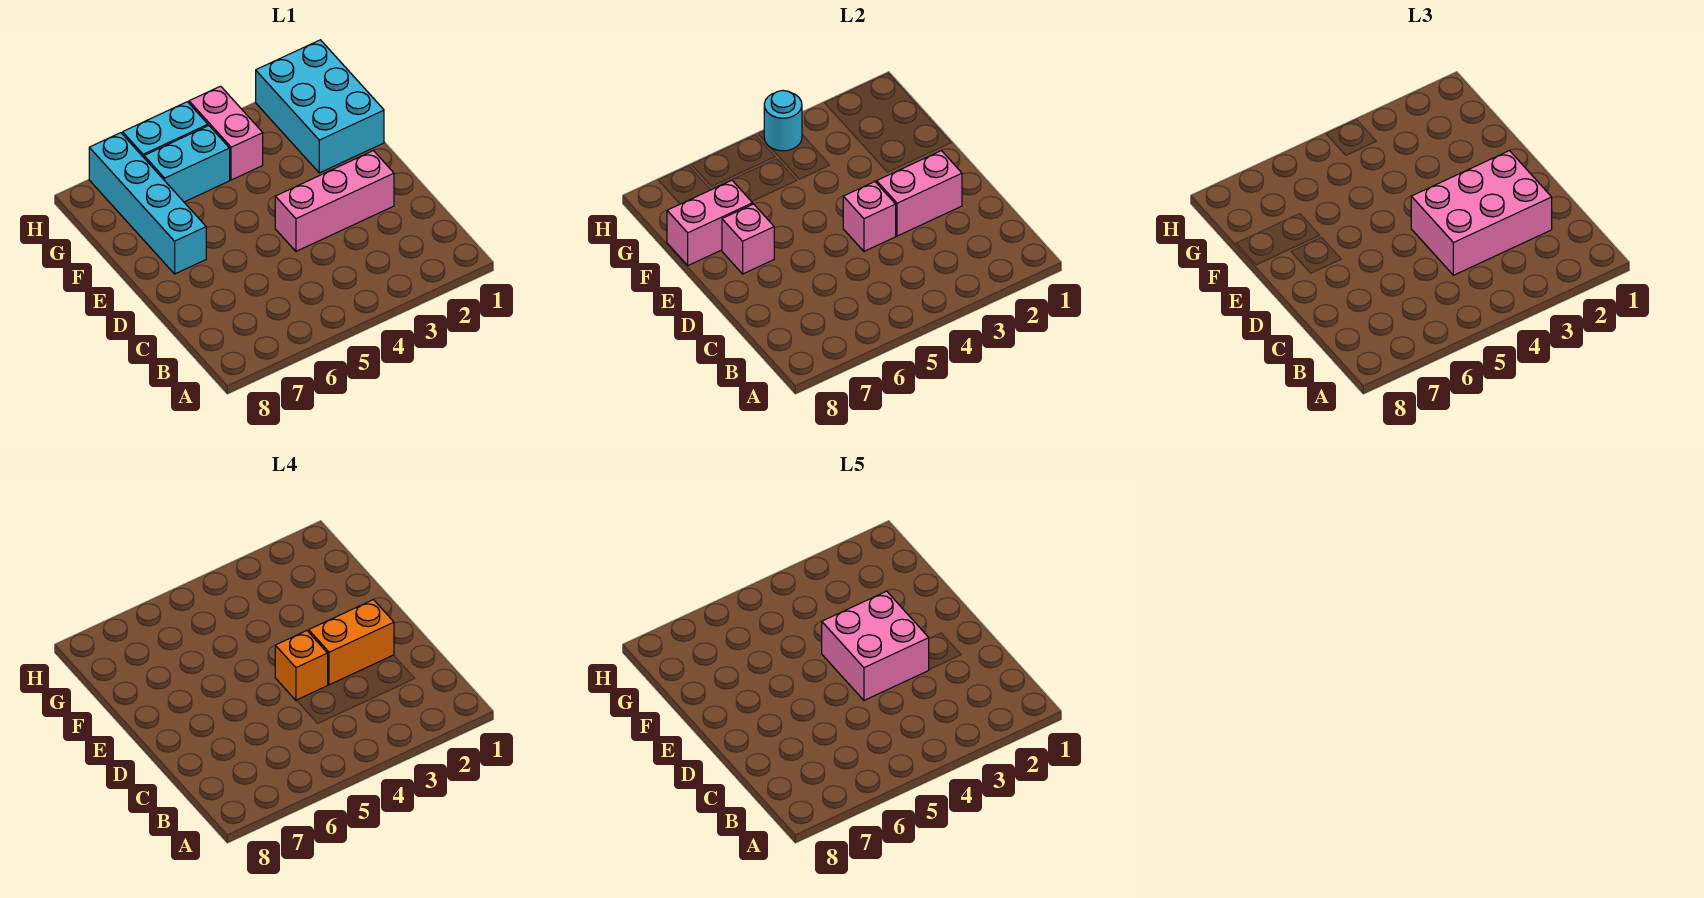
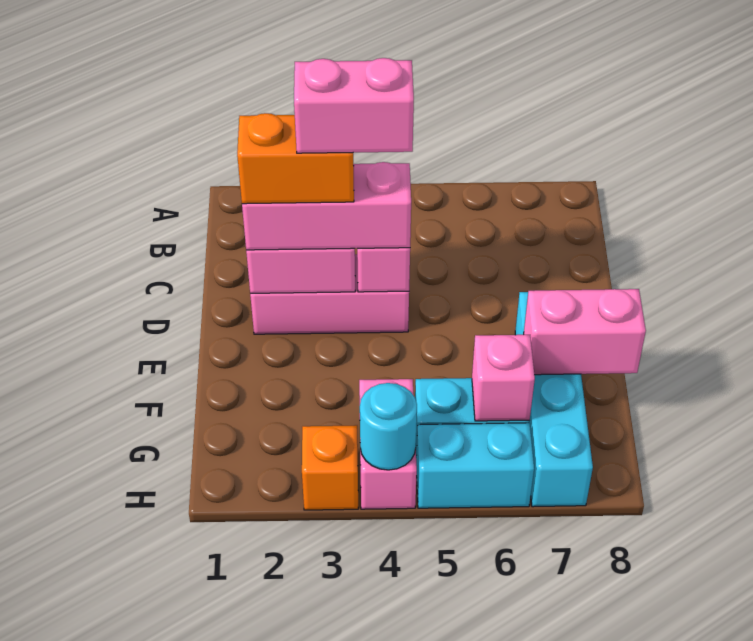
pink 2x3 brick [1411,151,1552,275] -> pink 1x3 brick [242,162,411,250]
pink 2x2 brick [822,591,929,700] -> pink 1x2 brick [294,58,414,153]
orange 1x1 brick [275,631,328,700] -> orange 1x1 brick moved to [302,425,358,510]
pink 1x1 brick [722,204,774,274] -> pink 1x1 brick moved to [472,335,535,421]
cyan 2x3 brick [256,40,384,173] -> none

